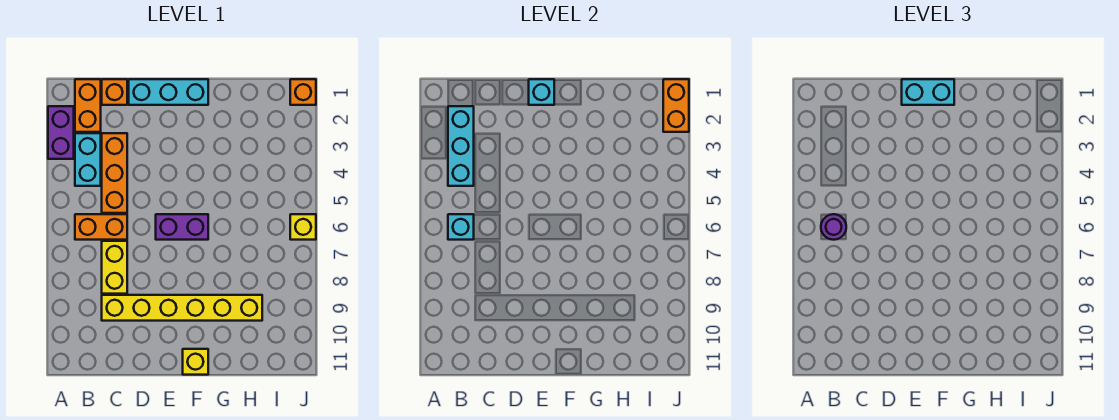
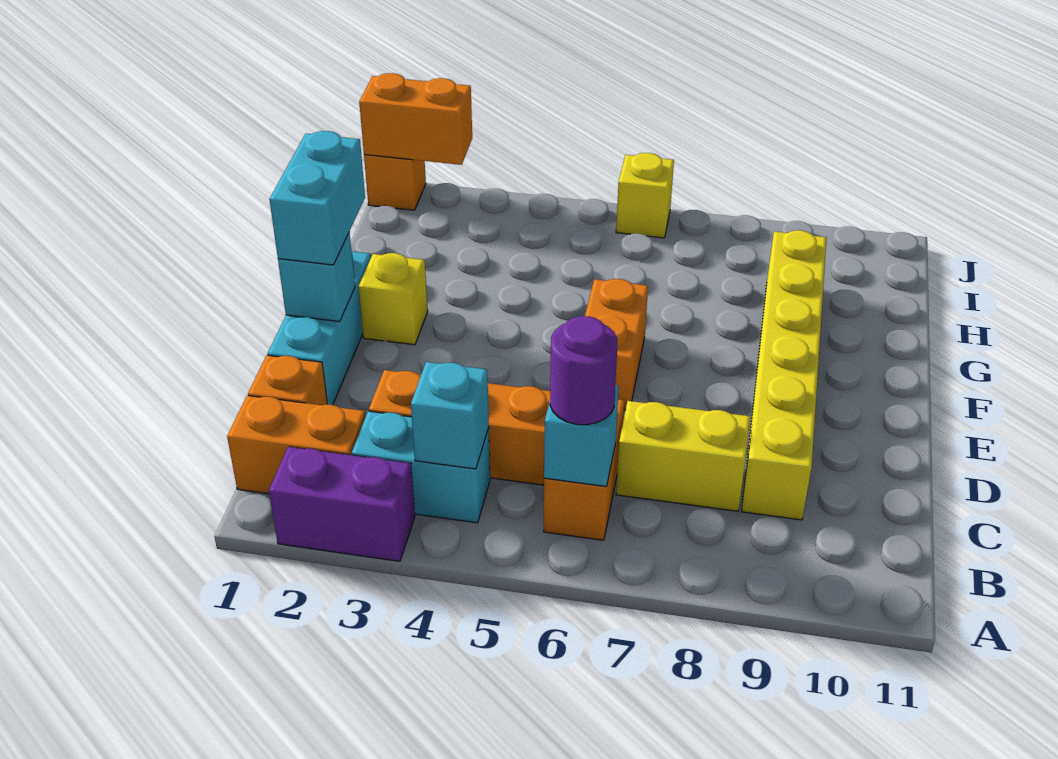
cyan 1x3 brick [448,106,474,186] -> cyan 1x1 brick [411,362,489,469]
purple 1x2 brick [156,214,208,240] -> orange 1x2 brick [585,279,648,410]
yellow 1x1 brick [183,349,208,375] -> yellow 1x1 brick moved to [359,253,428,345]

